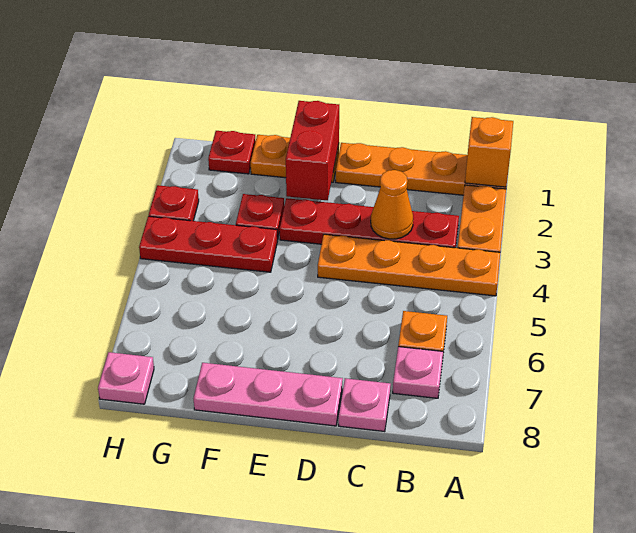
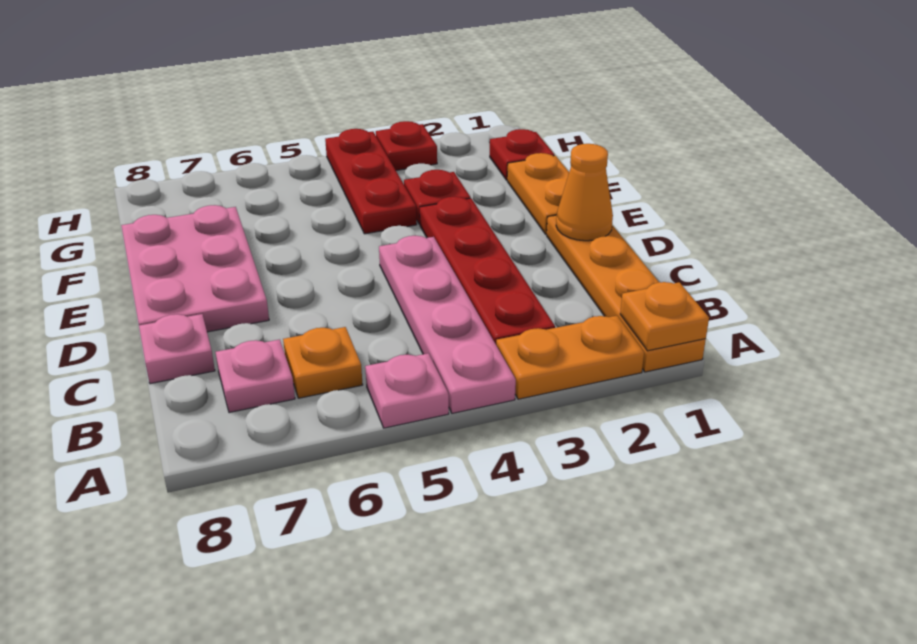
orange 1x1 brick [465,117,513,187] -> orange 1x1 plate [620,282,709,351]
orange 1x4 plate [318,234,500,296] -> pink 1x4 plate [379,236,516,413]
orange 1x1 cone [371,170,413,239] -> orange 1x1 cone moved to [556,144,613,241]
pink 1x3 plate [193,363,343,426] -> pink 2x3 plate [121,205,269,332]
red 1x2 brick [286,101,339,200] -> none
pink 1x1 plate [98,352,154,404] -> pink 1x1 plate moved to [365,353,449,428]

